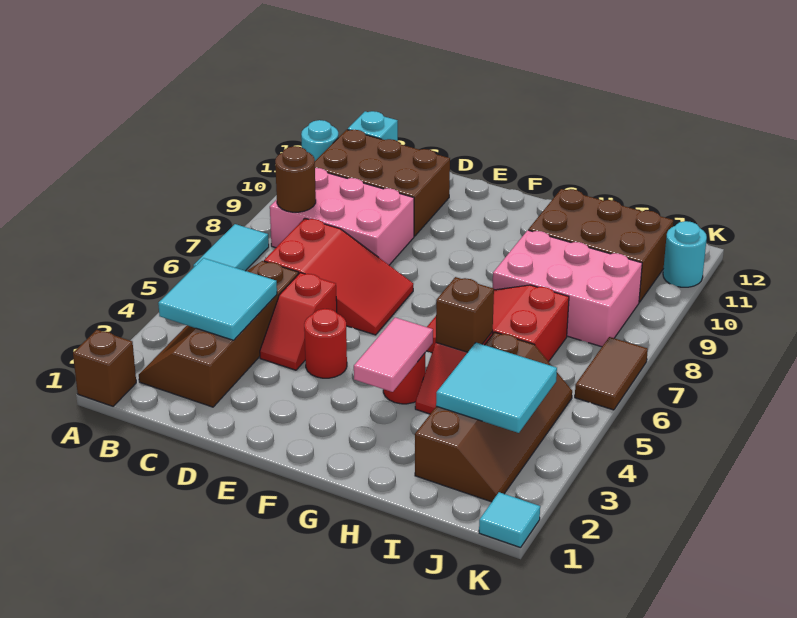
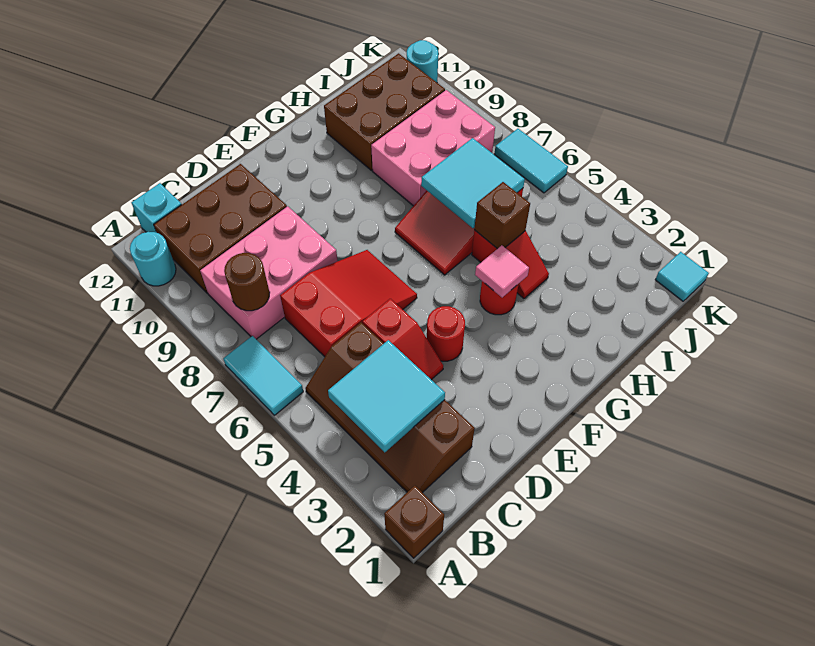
pink 1x2 tile [354,317,433,392] -> pink 1x1 tile [475,245,529,298]
brown 2x4 slope [415,332,572,502] -> none
cyan 2x2 tile [436,343,557,433] -> cyan 2x2 tile moved to [421,138,525,228]
brown 1x2 tile [575,337,648,410] -> cyan 1x2 tile [494,129,568,193]

